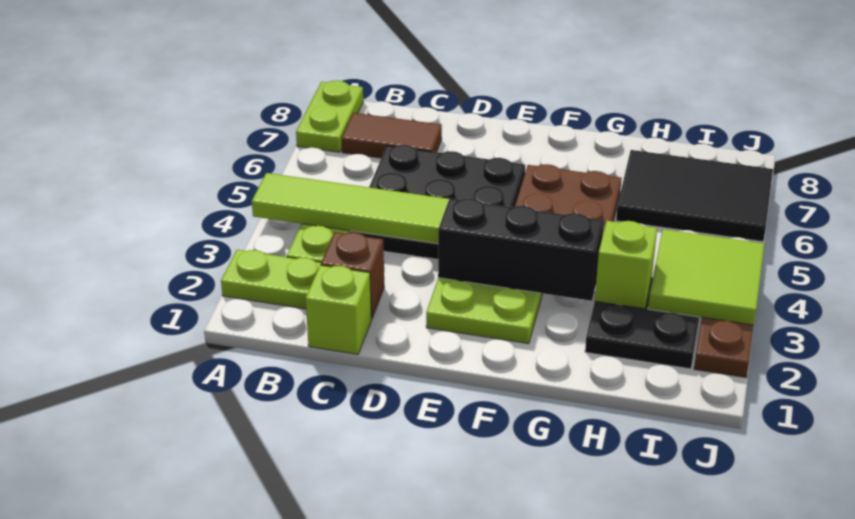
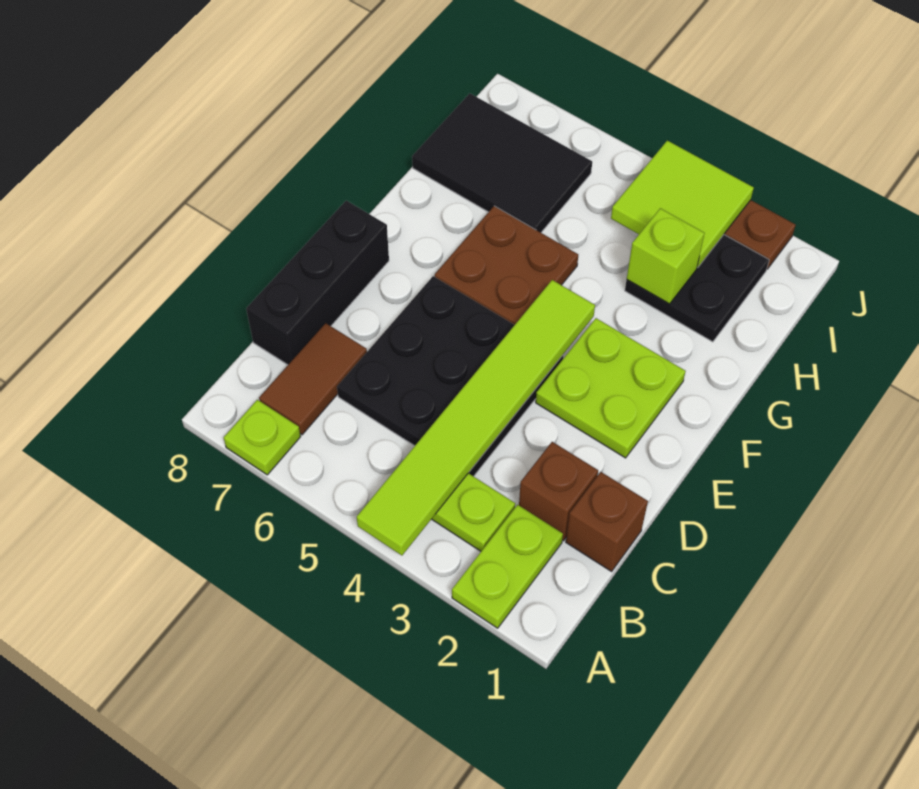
lime 1x2 plate [296,80,363,152] -> lime 1x1 plate [224,400,301,475]
lime 1x1 brick [306,265,371,354] -> brown 1x1 brick [566,472,648,571]
black 1x3 brick [438,198,604,301] -> black 1x3 brick moved to [246,201,389,365]
black 2x3 tile [616,150,773,242] -> black 2x3 tile turned to [412,93,592,233]

